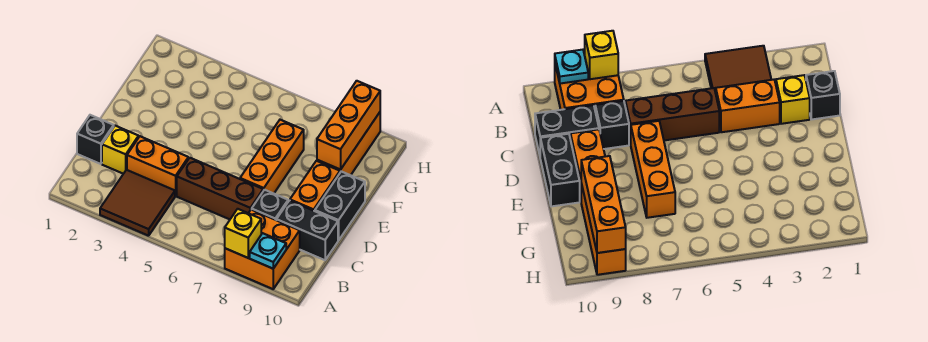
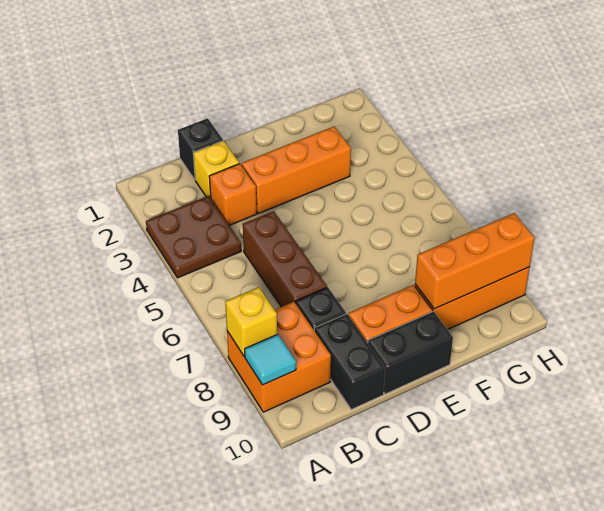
brown 2x2 tile [100,170,175,236] -> brown 2x2 plate [146,196,241,278]
cyan 1x1 plate [250,233,286,269] -> cyan 1x1 tile [245,334,296,385]
orange 1x2 brick [127,136,188,196] -> orange 1x1 brick [209,164,257,225]
orange 1x3 brick [240,120,304,193] -> orange 1x3 brick moved to [242,127,351,214]

